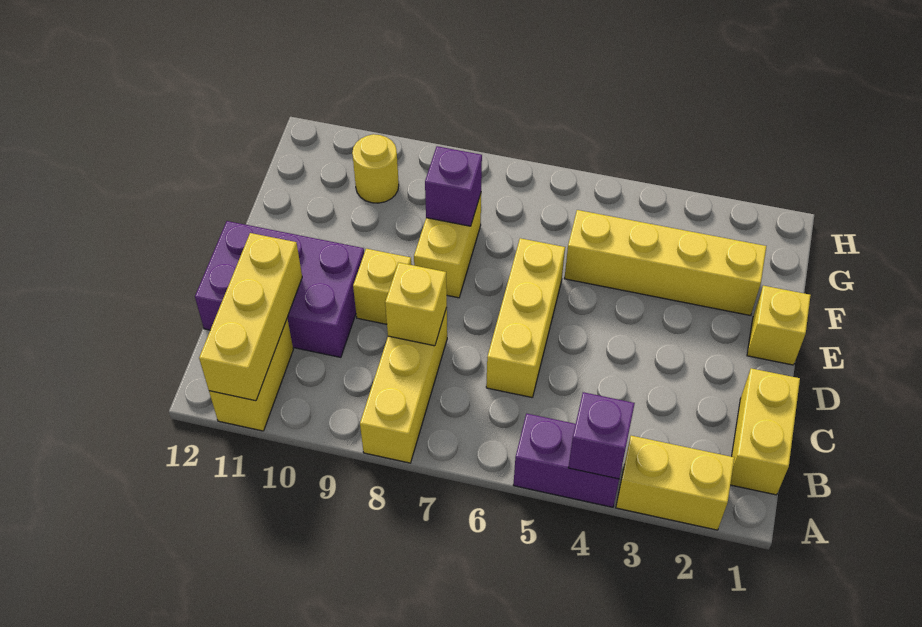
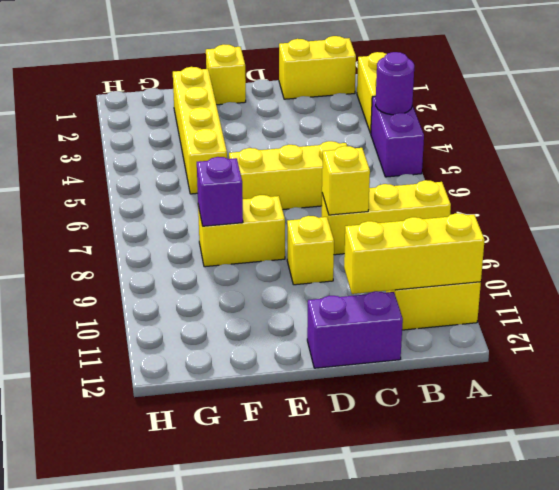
purple 1x1 brick [568,392,635,479] -> purple 1x1 round brick [376,52,414,115]
purple 2x3 brick [195,221,364,357] -> purple 1x2 brick [307,291,403,368]
yellow 1x1 round brick [352,134,399,203] -> none

